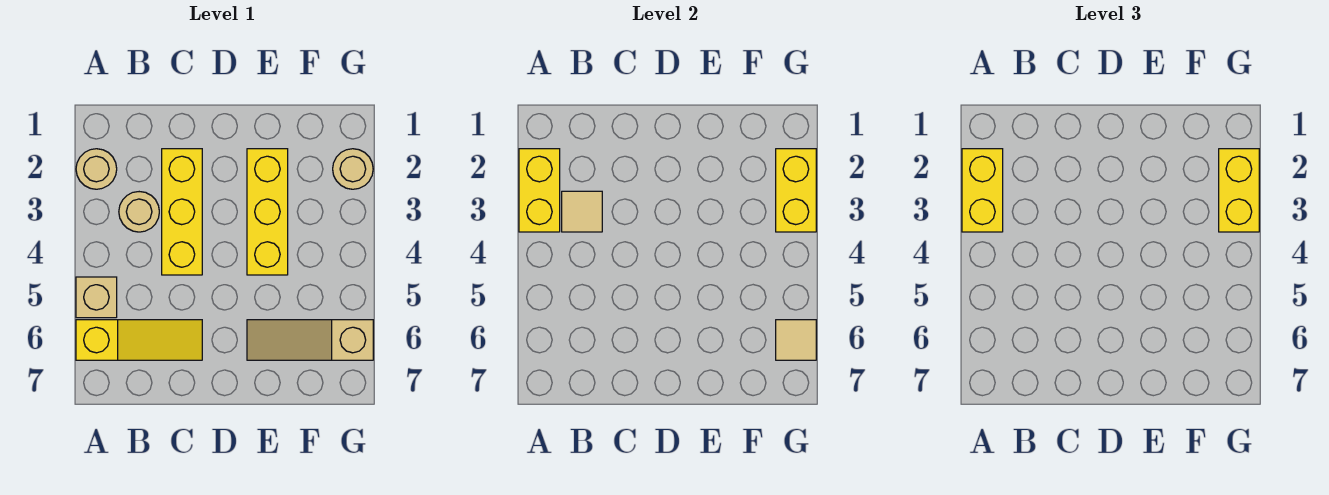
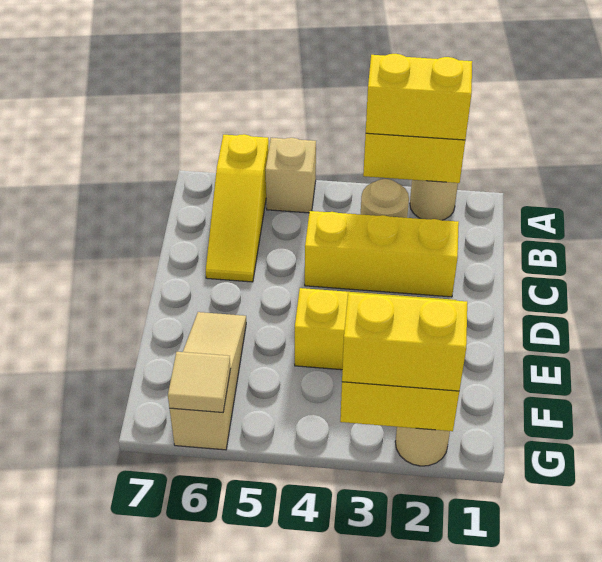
tan 1x1 tile [562,191,602,232] -> none

